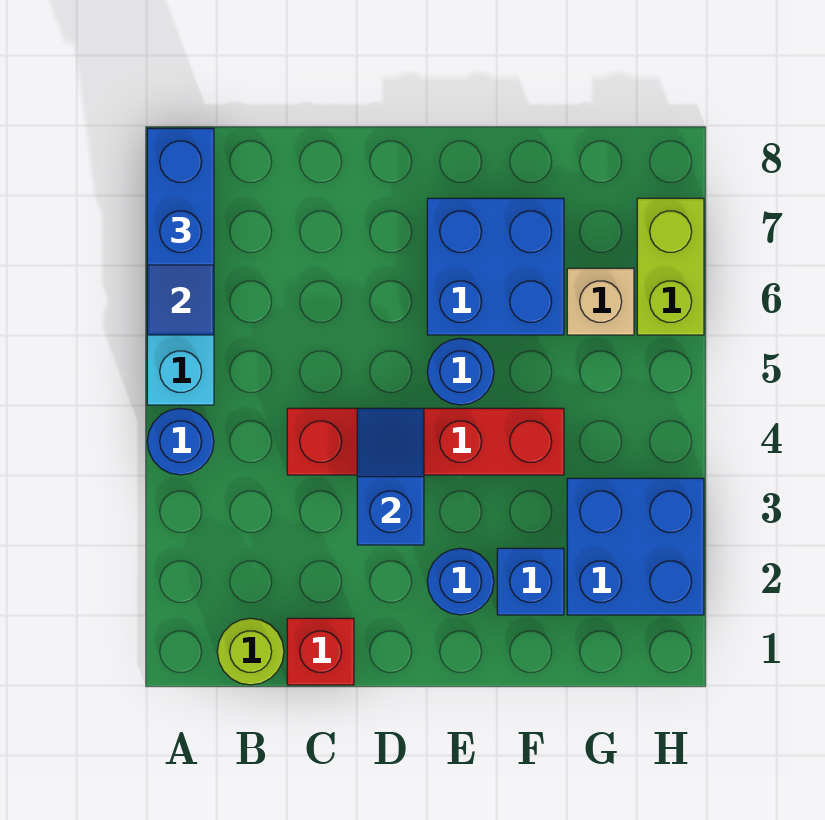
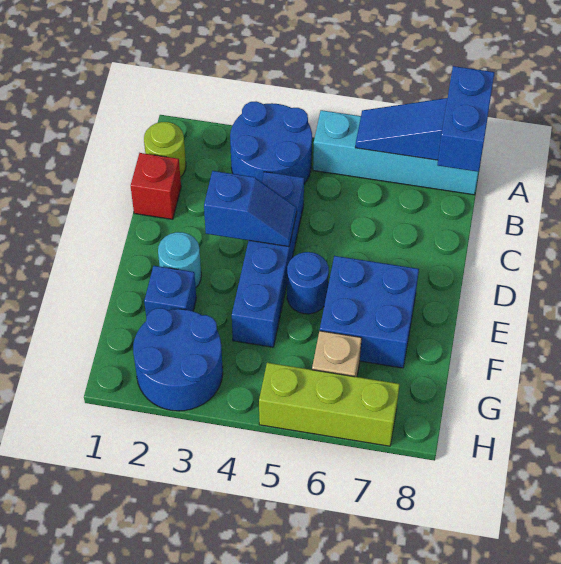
blue 1x1 round brick [147,408,214,475] -> blue 2x2 round brick [230,101,312,184]
blue 1x2 brick [147,128,214,265] -> blue 1x2 brick turned to [437,66,495,172]
red 1x4 brick [287,408,564,475] -> blue 1x4 brick [232,172,304,347]
blue 1x1 round brick [427,548,494,615] -> cyan 1x1 round brick [158,232,201,287]
blue 2x2 brick [567,478,704,615] -> blue 2x2 round brick [133,308,223,411]
lime 1x2 brick [637,198,704,335] -> lime 1x3 brick [259,363,400,446]

